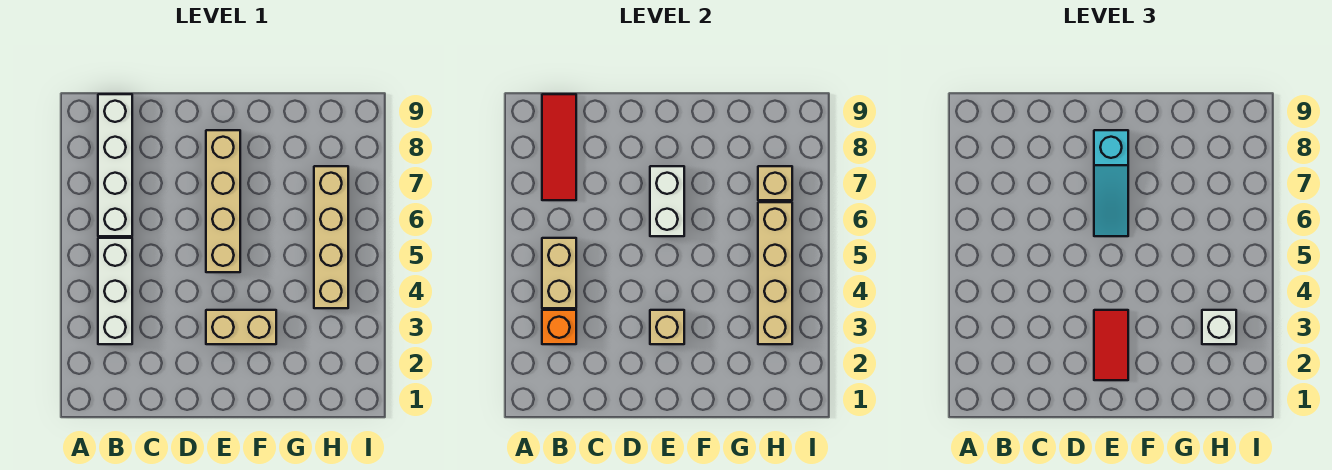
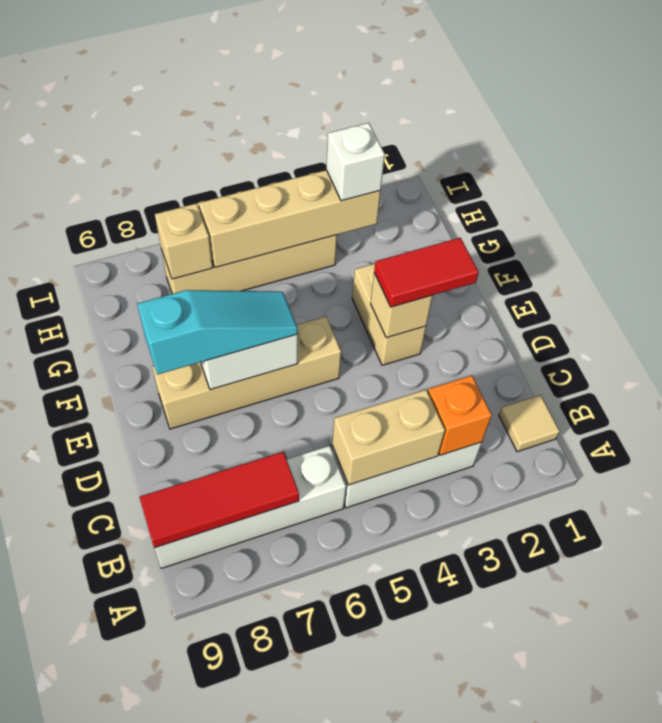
none -> tan 1x1 tile [499,395,559,452]

